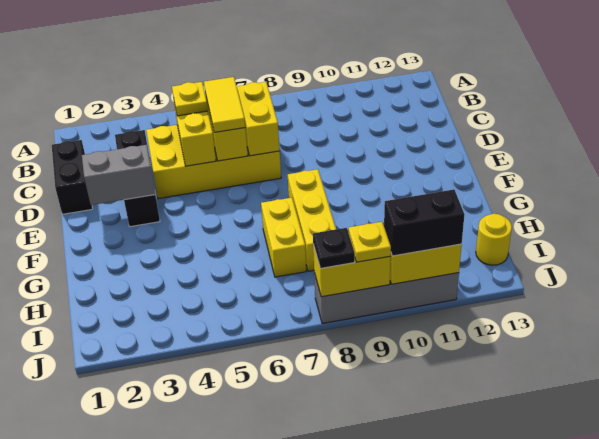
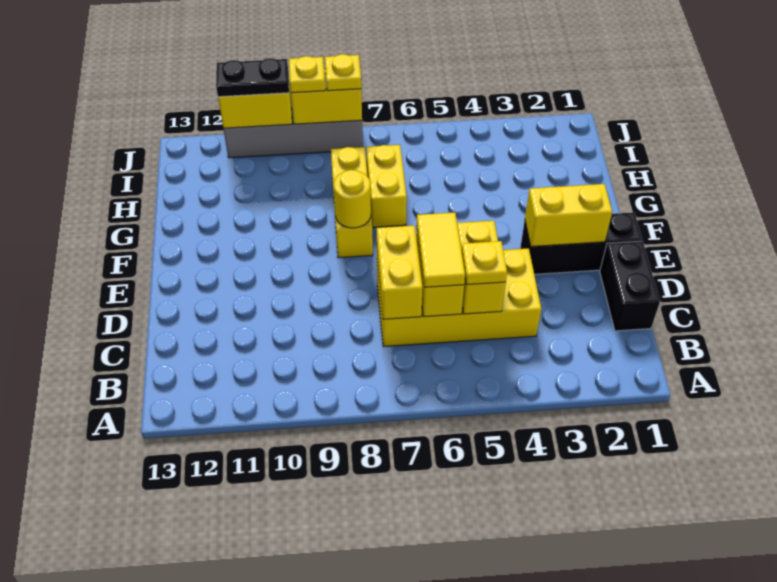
black 1x3 brick [115,130,160,227] -> black 1x3 brick turned to [520,212,642,274]
grey 1x2 brick [82,145,155,205] -> yellow 1x2 brick [525,184,612,247]
yellow 1x1 round brick [476,214,512,265] -> yellow 1x1 round brick moved to [333,170,371,228]
black 1x1 plate [313,228,355,268] -> yellow 1x1 plate [325,54,361,91]
black 1x2 brick [384,189,465,256] -> black 1x2 plate [216,58,289,97]

